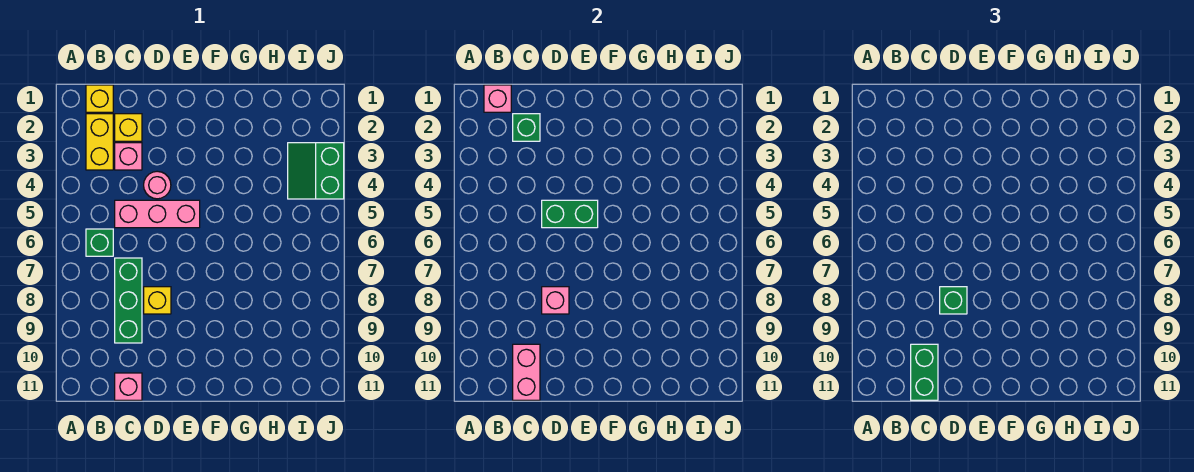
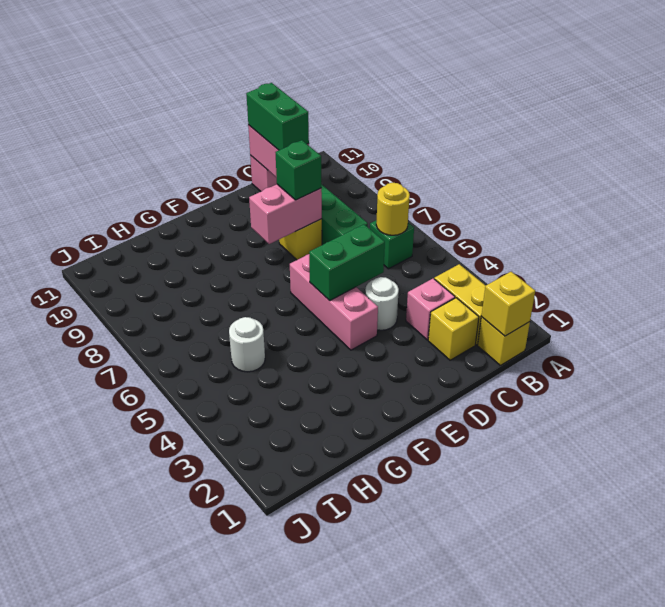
pink 1x1 brick [484,85,511,112] -> yellow 1x1 brick [481,272,535,336]
none -> yellow 1x1 round brick [376,183,410,235]
green 1x1 brick [513,114,540,141] -> none
pink 1x3 brick [115,200,200,228] -> pink 1x3 brick turned to [290,254,378,350]
pink 1x1 round brick [144,171,171,199] -> white 1x1 round brick [365,277,399,330]
pink 1x1 brick [542,287,569,314] -> pink 1x2 brick [249,184,322,244]
none -> white 1x1 round brick [229,317,265,372]
green 2x2 slope [288,143,344,199] -> none

